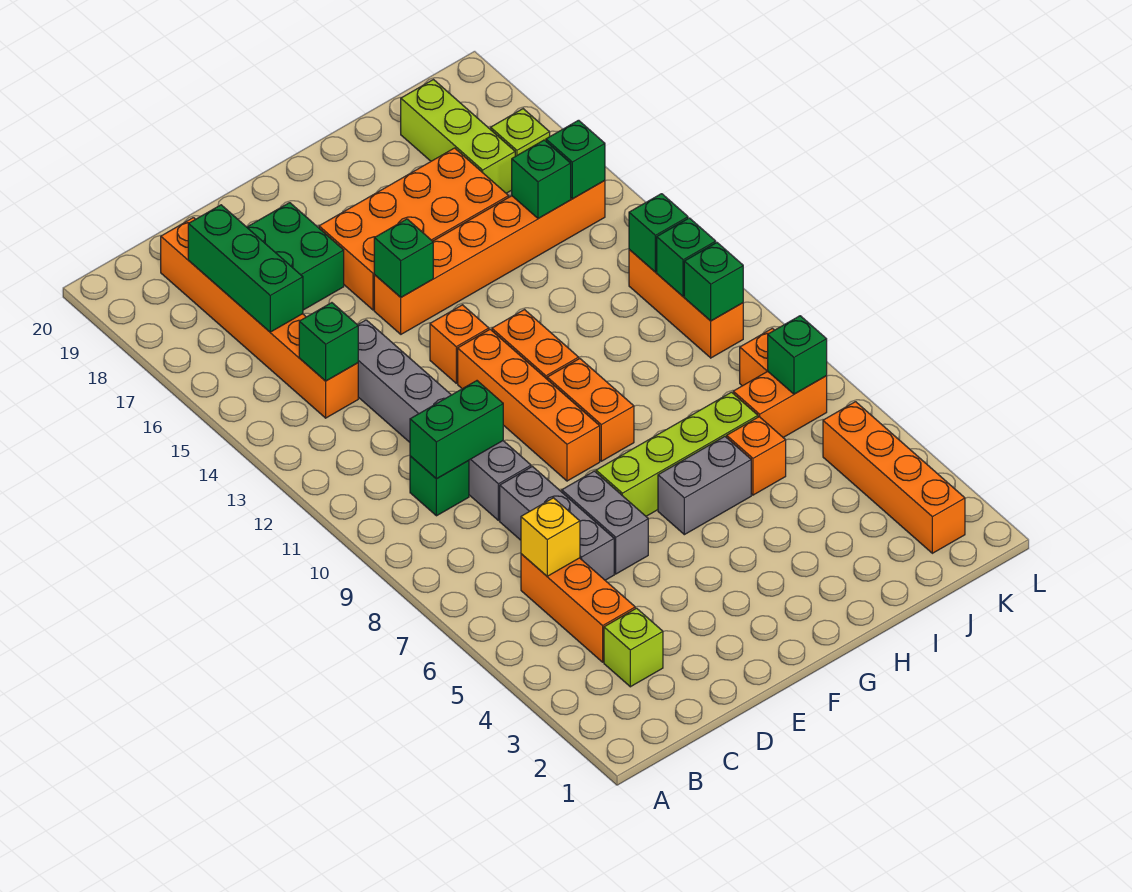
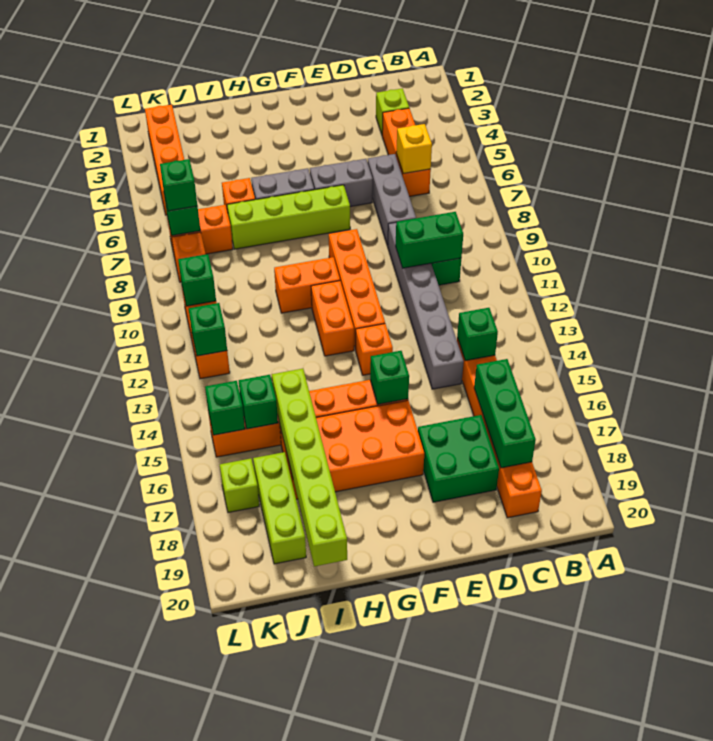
grey 1x2 brick [562,471,648,574] -> grey 1x2 brick turned to [310,159,373,207]
orange 1x2 brick [547,359,634,461] -> orange 1x2 brick turned to [274,257,340,313]
none -> lime 1x6 brick [272,369,347,566]
green 1x1 brick [657,218,716,296] -> green 1x1 brick moved to [160,159,197,211]

